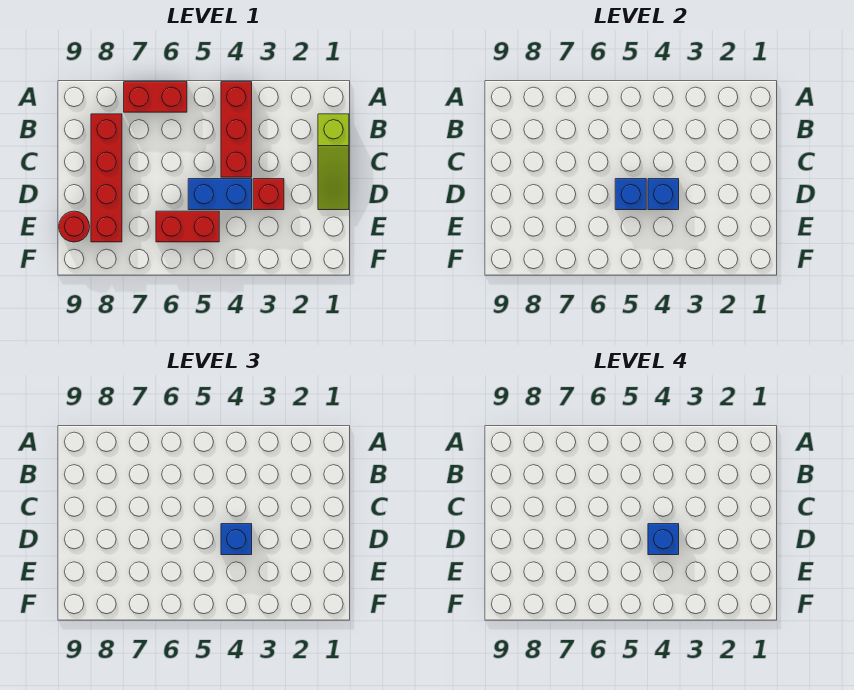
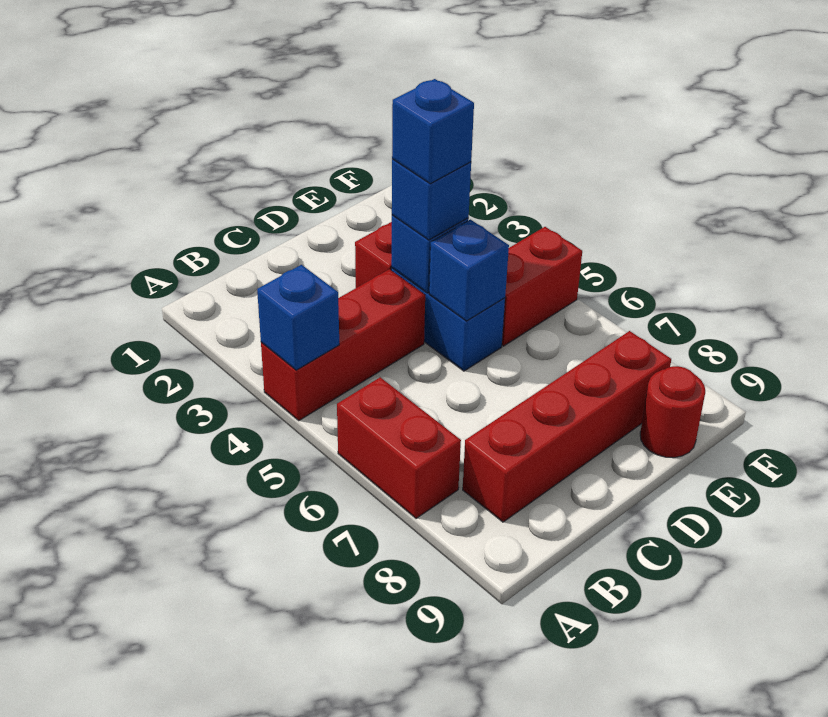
none -> blue 1x1 brick [257,265,339,370]
lime 1x3 slope [318,114,349,210] -> none
red 1x2 brick [156,211,219,242] -> red 1x2 brick turned to [502,227,582,346]

